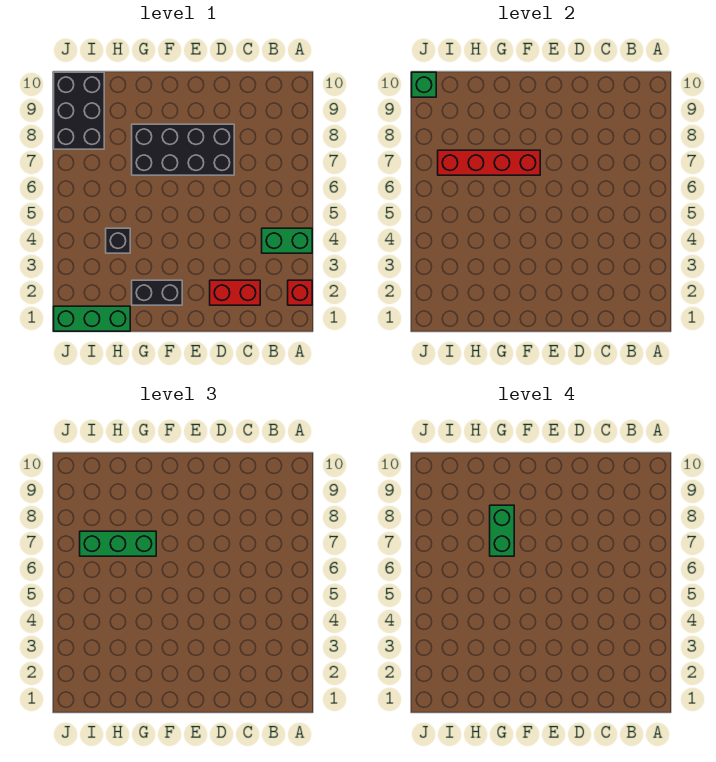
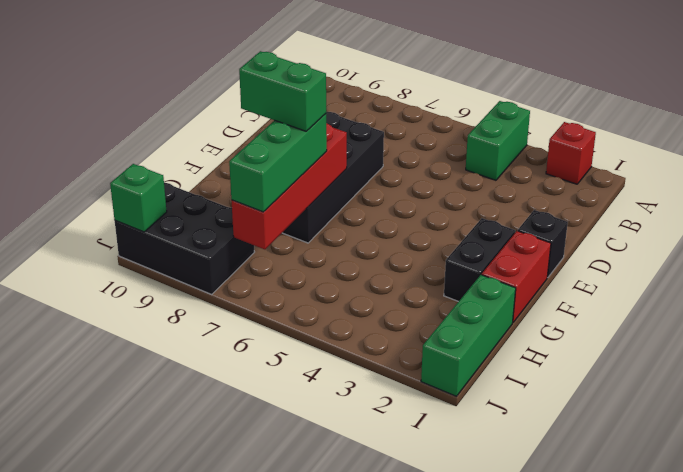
red 1x2 brick [210,280,260,305] -> red 1x2 brick moved to [482,231,551,322]
black 1x1 brick [106,228,130,253] -> black 1x1 brick moved to [518,210,568,278]

